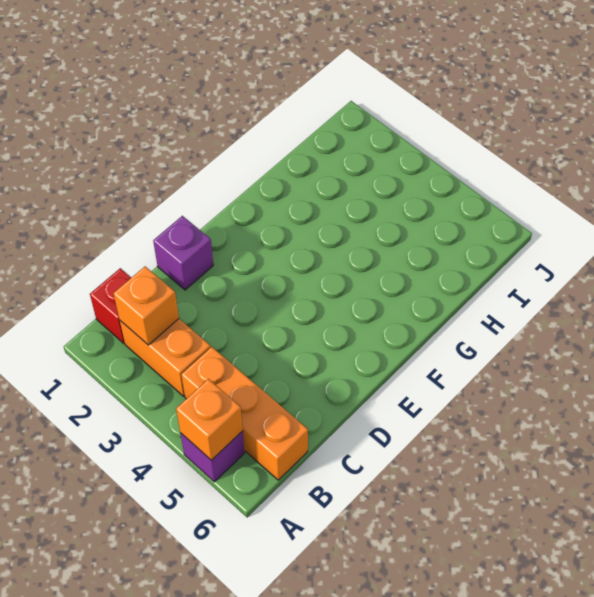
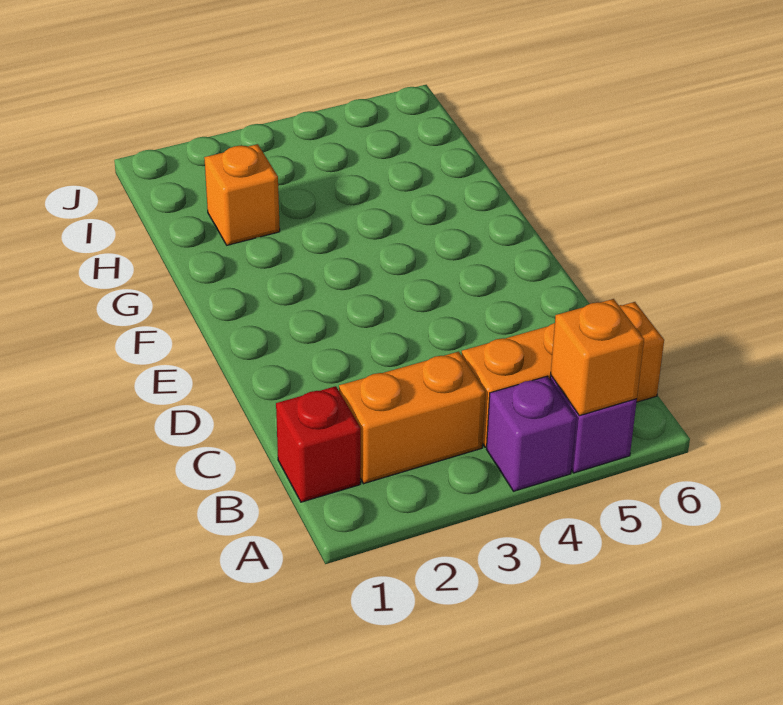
orange 1x1 brick [114,266,179,345] -> orange 1x1 brick moved to [204,144,280,245]
purple 1x1 brick [153,216,213,290] -> purple 1x1 brick moved to [486,376,576,491]

